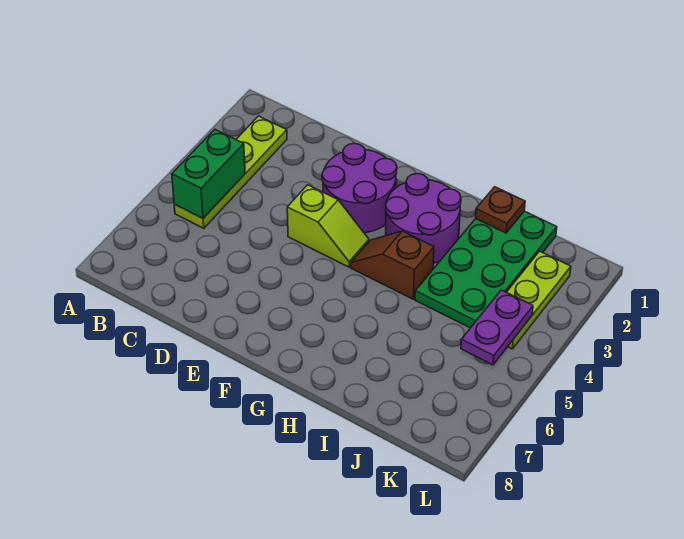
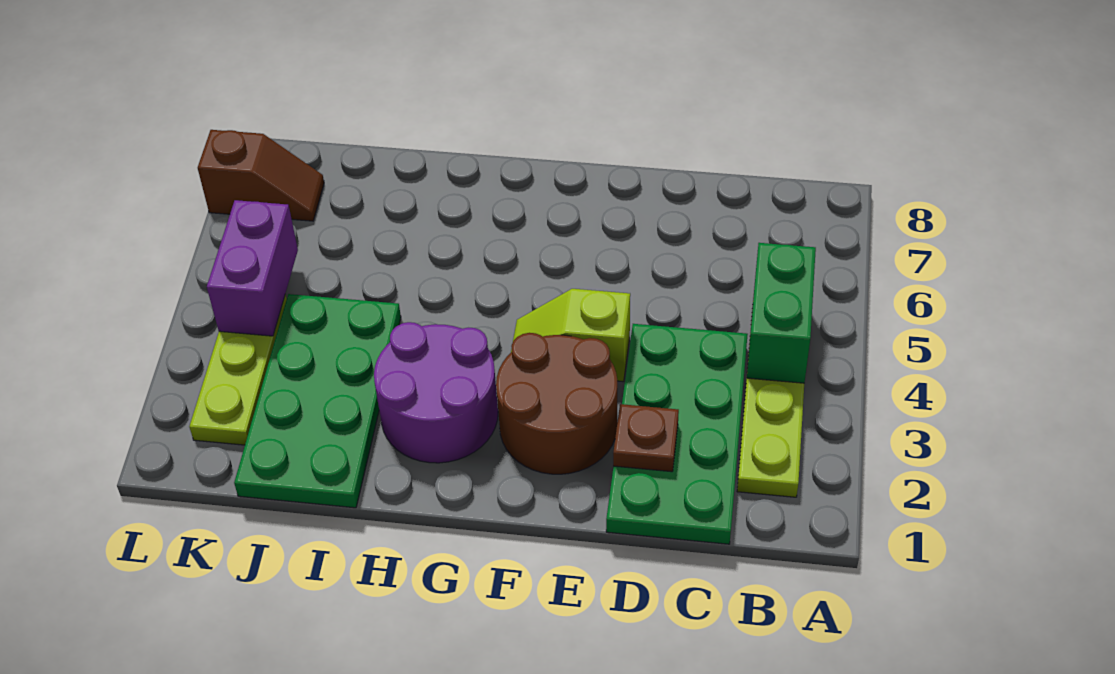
none -> green 2x4 plate [606,324,748,544]
purple 2x2 round brick [322,143,397,233] -> brown 2x2 round brick [496,333,617,474]
brown 1x2 slope [351,231,434,299] -> brown 1x2 slope moved to [198,130,324,221]
brown 1x1 plate [476,187,525,233] -> brown 1x1 plate moved to [613,404,679,472]
purple 1x2 plate [461,290,533,365] -> purple 1x2 brick [207,200,298,336]

